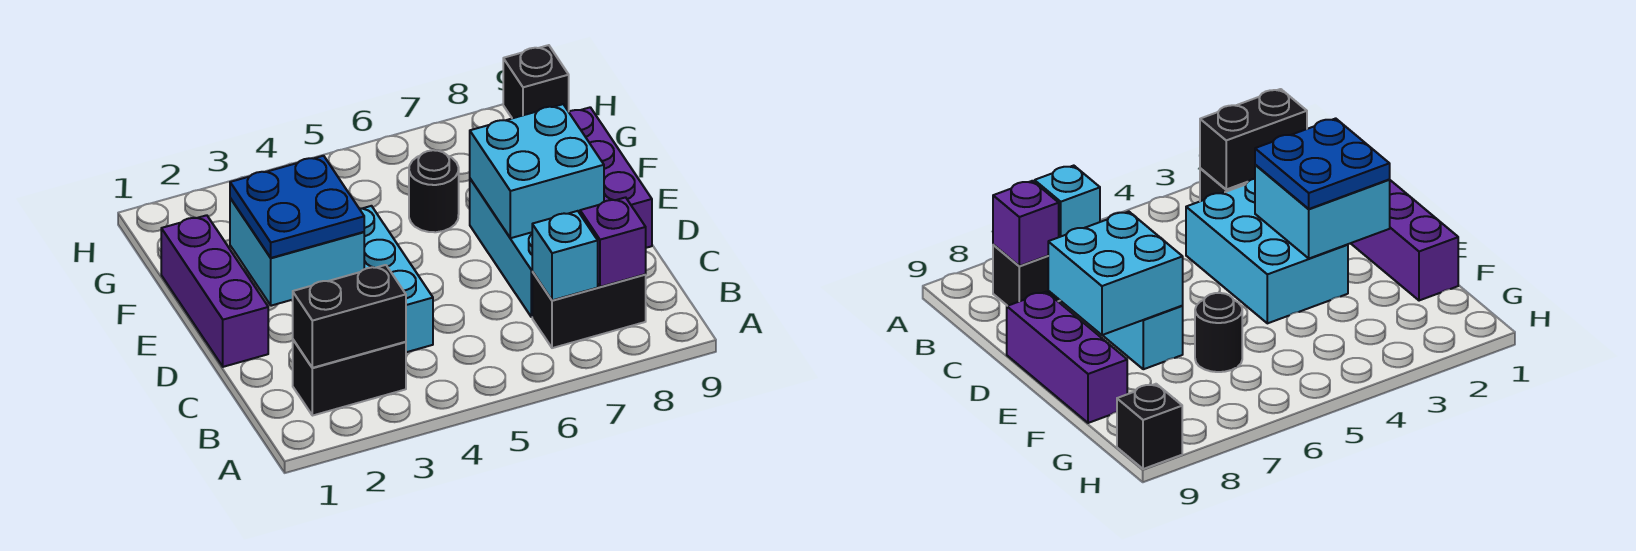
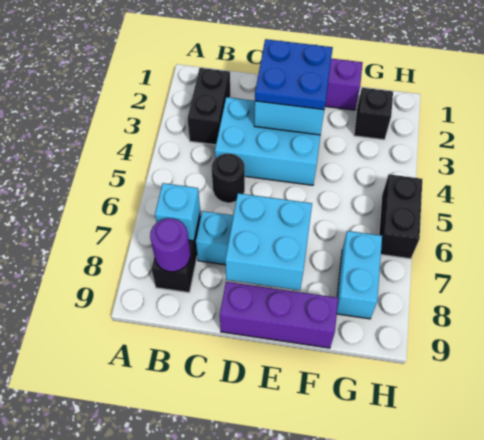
black 1x2 brick [293,265,406,368] -> black 1x2 brick moved to [379,174,422,259]
purple 1x1 brick [580,197,646,287] -> purple 1x1 round brick [150,218,190,272]
black 1x1 round brick [409,150,459,232] -> black 1x1 round brick moved to [212,154,245,203]
none -> cyan 1x2 brick [337,231,382,319]
black 1x1 brick [503,45,569,118] -> black 1x1 brick moved to [354,88,393,140]

